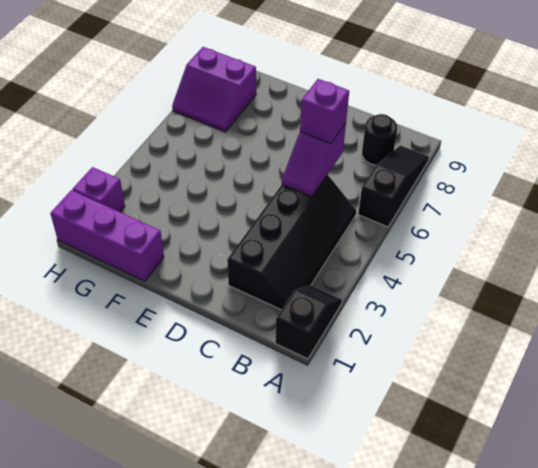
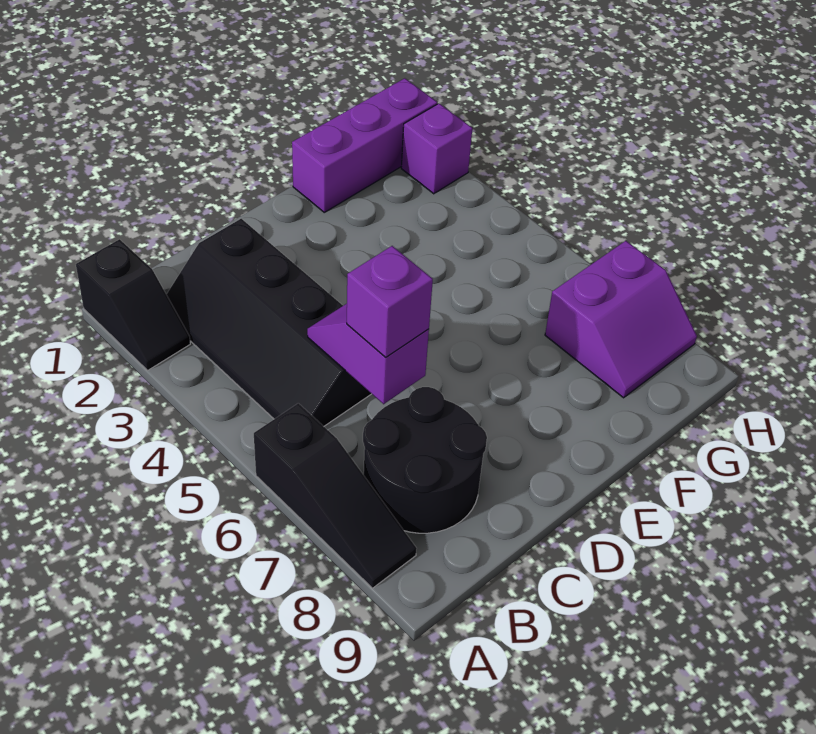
black 1x1 round brick [362,114,397,165] -> black 2x2 round brick [363,387,487,533]
purple 2x2 slope [172,47,256,132] -> purple 2x2 slope turned to [545,241,697,398]

